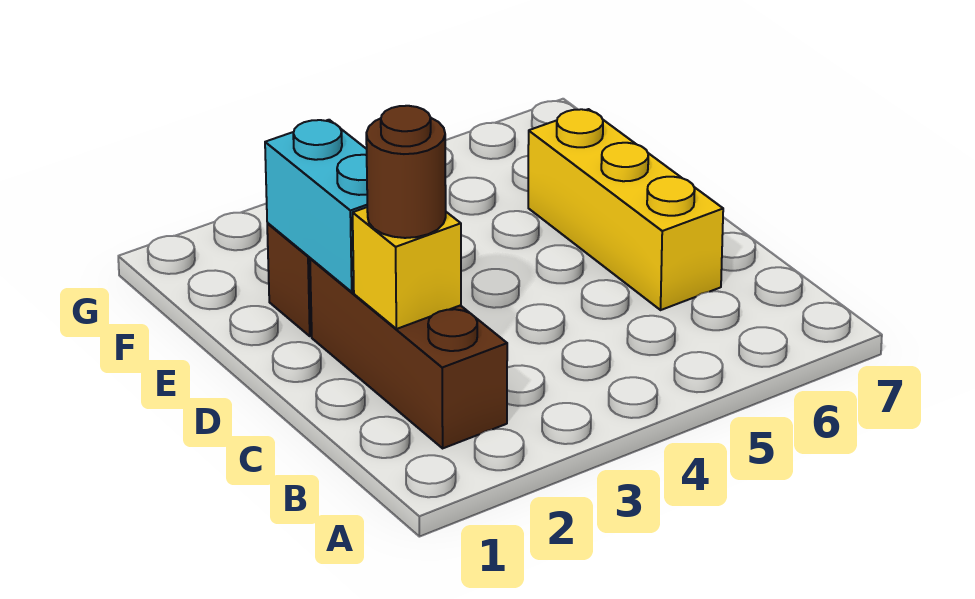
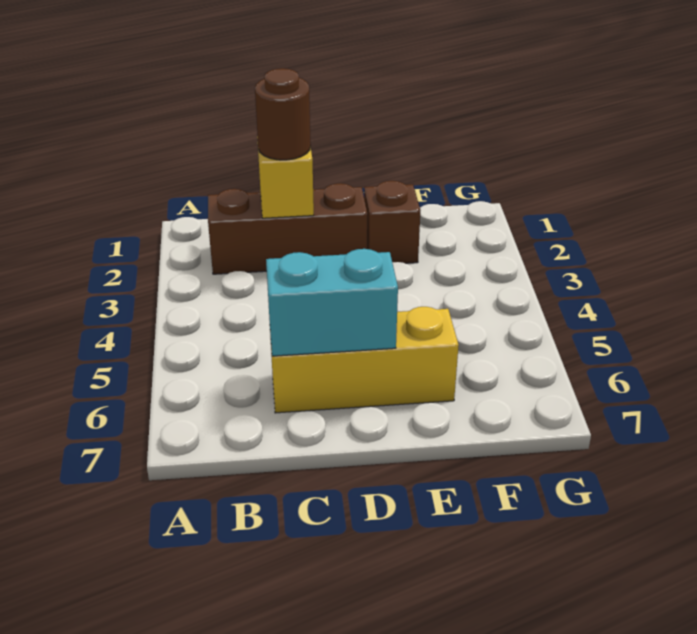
cyan 1x2 brick [265,120,367,292] -> cyan 1x2 brick moved to [266,249,398,356]

